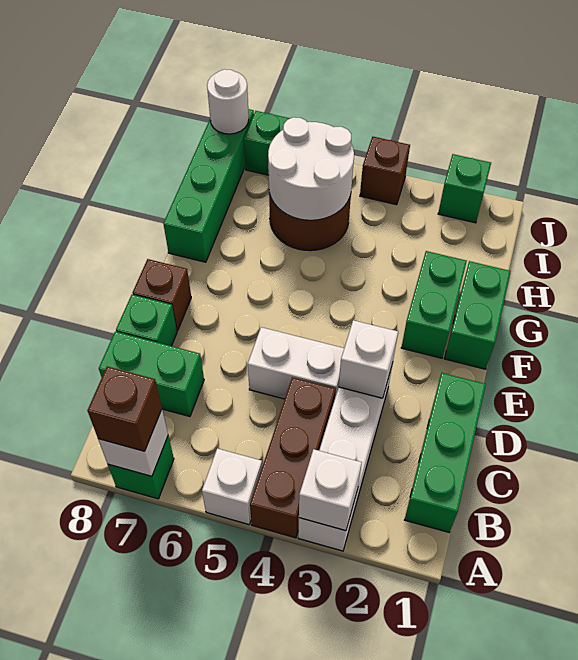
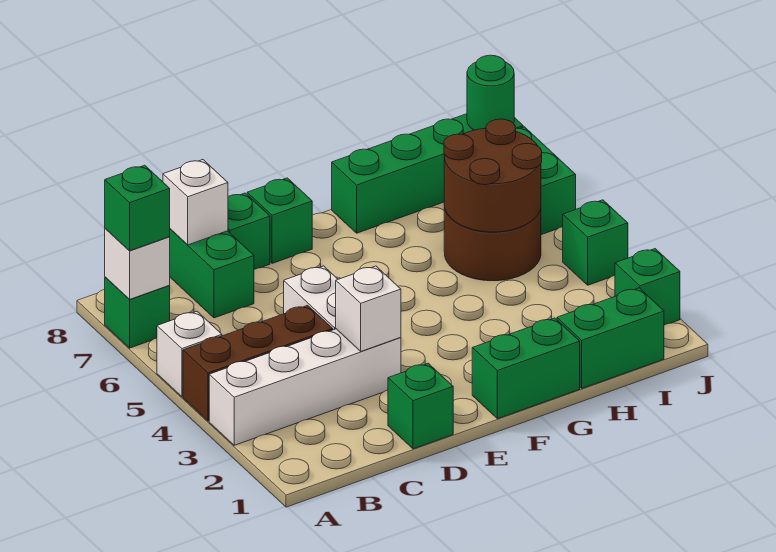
white 1x1 brick [299,449,362,531] -> white 1x1 brick moved to [163,160,228,245]
brown 1x1 brick [87,366,162,451] -> green 1x1 brick [105,165,170,251]
green 1x3 brick [405,373,486,532] -> green 1x1 brick [388,363,453,449]
brown 1x1 brick [133,259,191,331] -> green 1x1 brick [247,178,312,263]
green 1x2 brick [401,251,467,358] -> green 1x2 brick moved to [557,288,664,388]
white 2x2 round brick [268,117,354,220] -> brown 2x2 round brick [444,119,542,232]
brown 1x1 brick [360,137,410,205] -> green 1x1 brick [563,200,628,285]
white 1x1 round brick [207,69,249,134] -> green 1x1 round brick [467,55,514,130]

